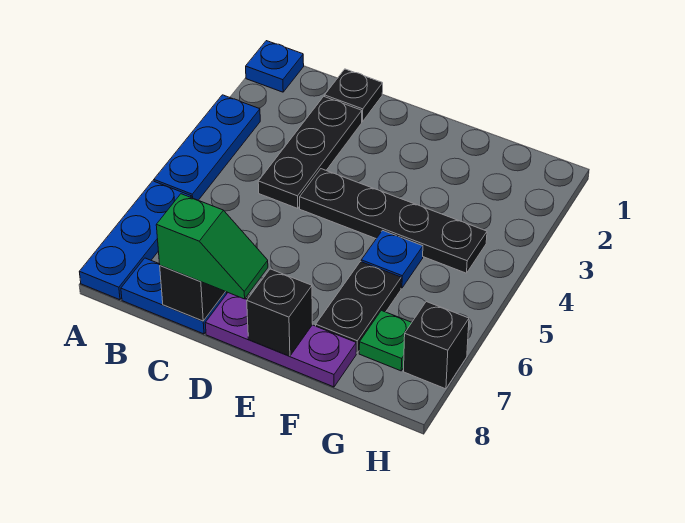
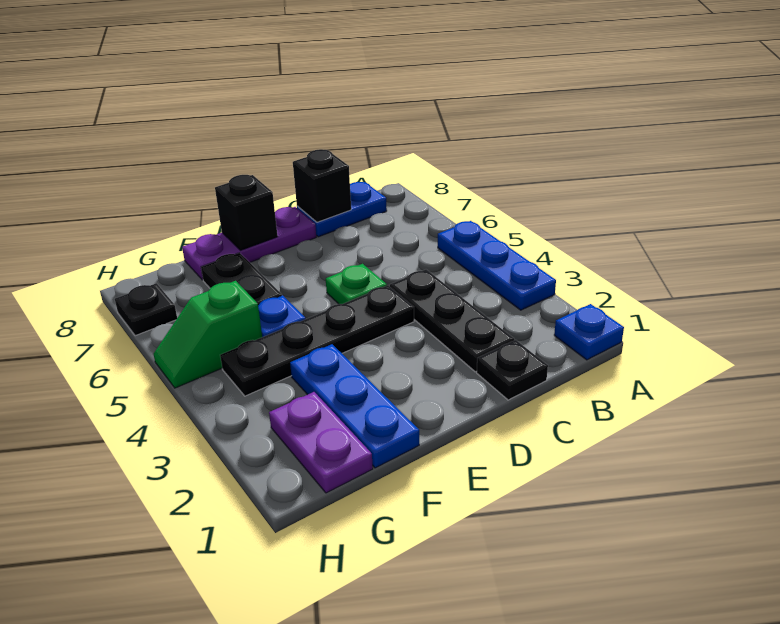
blue 1x3 plate [80,181,191,300] -> blue 1x3 plate moved to [290,344,419,468]
green 1x2 slope [156,194,268,299] -> green 1x2 slope moved to [154,281,262,388]
none -> purple 1x2 plate [269,392,373,493]
green 1x1 plate [359,310,412,371] -> green 1x1 plate moved to [326,264,387,304]
black 1x1 brick [404,302,469,389] -> black 1x1 plate [115,283,177,336]

